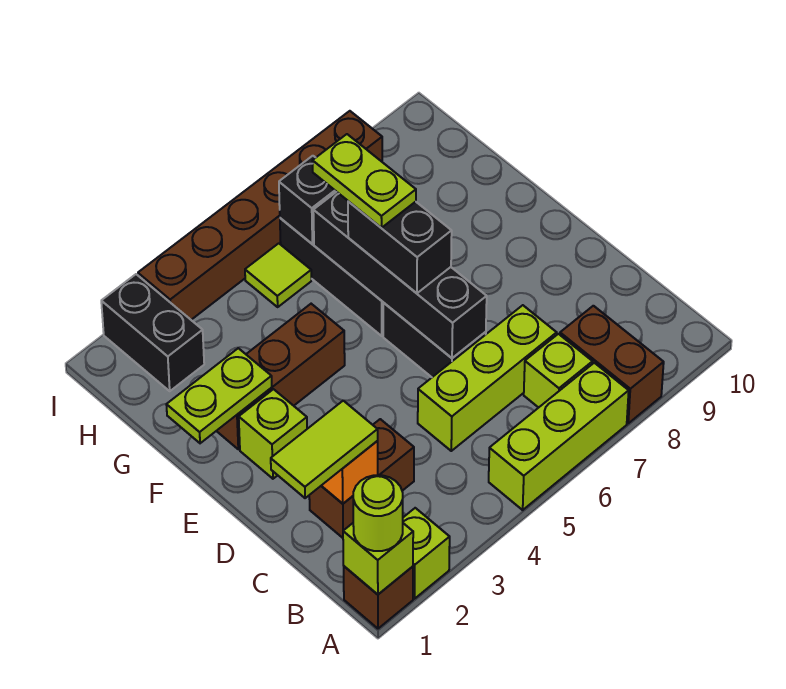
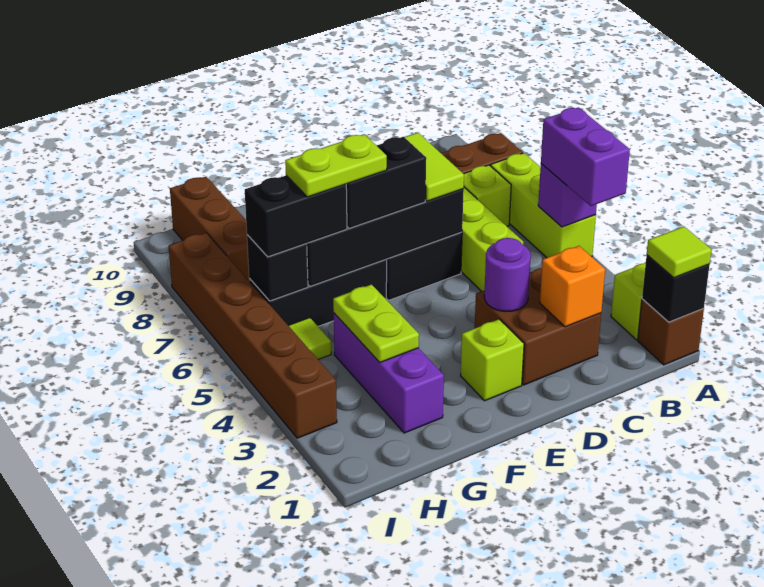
lime 1x1 brick [343,523,413,594] -> black 1x1 brick [642,255,710,322]
lime 1x1 round brick [353,475,403,551] -> lime 1x1 tile [647,226,712,278]
none -> purple 1x2 brick [541,107,630,206]
none -> purple 1x1 brick [538,164,597,227]
lime 1x2 tile [271,401,378,498] -> lime 1x2 tile moved to [405,133,464,201]
brown 1x2 brick [309,419,414,538] -> brown 2x2 brick [475,268,601,385]
none -> purple 1x1 round brick [484,238,531,312]
lime 1x2 plate [166,348,272,443] -> lime 1x2 plate moved to [333,284,419,362]
brown 1x3 brick [217,304,345,449] -> brown 1x3 brick moved to [170,177,249,280]
none -> purple 1x3 brick [334,313,444,433]
black 1x2 brick [101,274,204,391] -> black 1x2 brick moved to [245,176,347,257]

